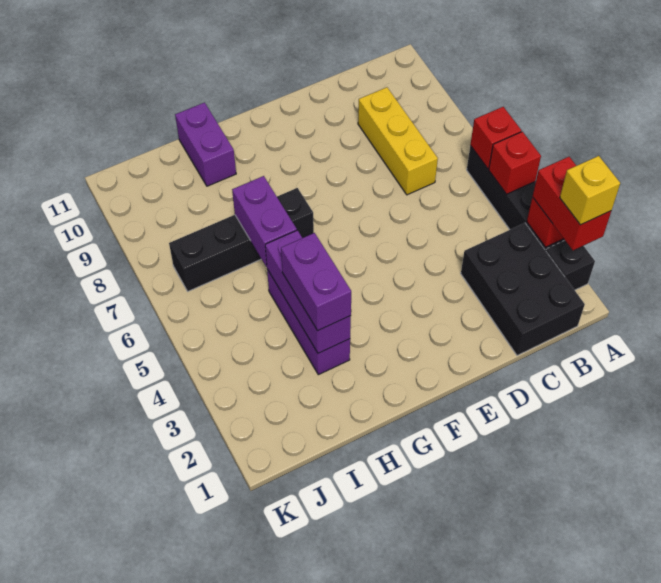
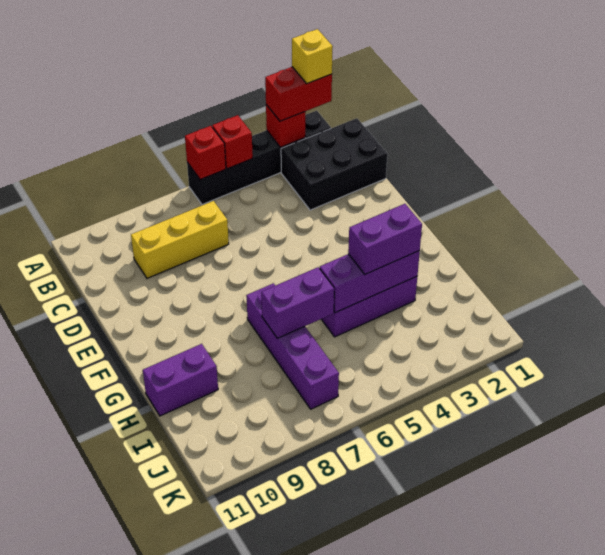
black 1x4 brick [169,188,314,291] -> purple 1x4 brick [246,283,339,409]

